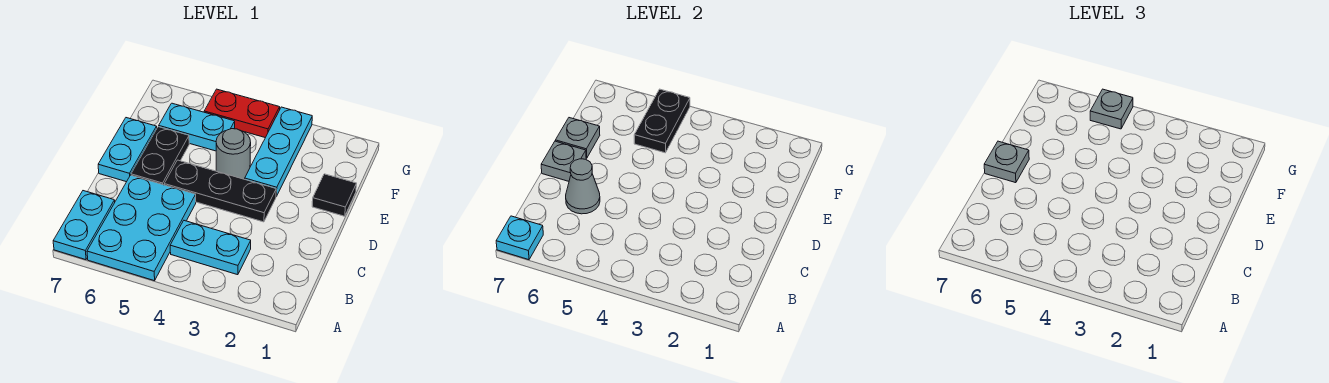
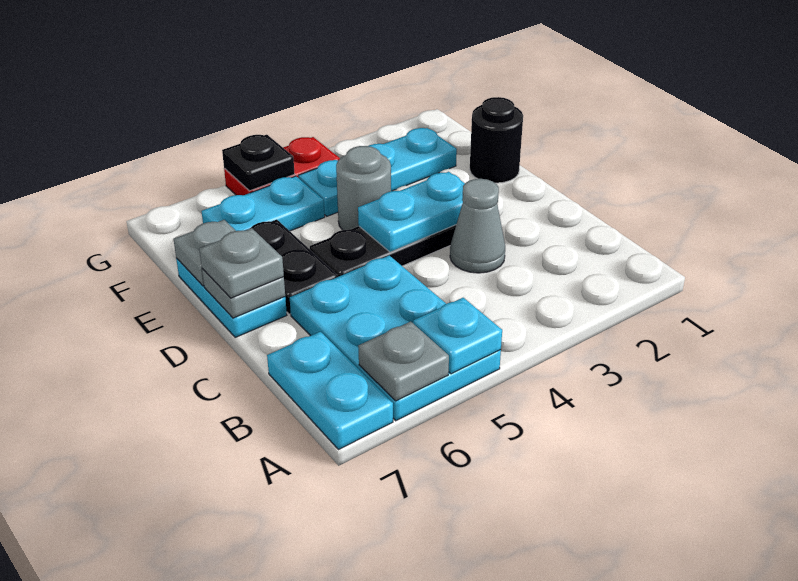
cyan 1x1 plate [496,216,543,260] -> cyan 1x1 plate moved to [413,298,502,374]
cyan 1x2 plate [170,221,251,275] -> cyan 1x2 plate moved to [358,172,465,252]
grey 1x1 cone [566,159,600,214] -> grey 1x1 cone moved to [450,179,505,273]
black 1x1 tile [312,174,356,216] -> black 1x1 round brick [470,97,523,183]
cyan 1x3 plate [245,107,312,197] -> cyan 1x3 plate turned to [298,128,457,216]
black 1x2 plate [634,89,690,153] -> black 1x1 plate [222,135,295,191]
grey 1x1 plate [1090,89,1133,129] -> grey 1x1 plate moved to [358,322,449,401]

